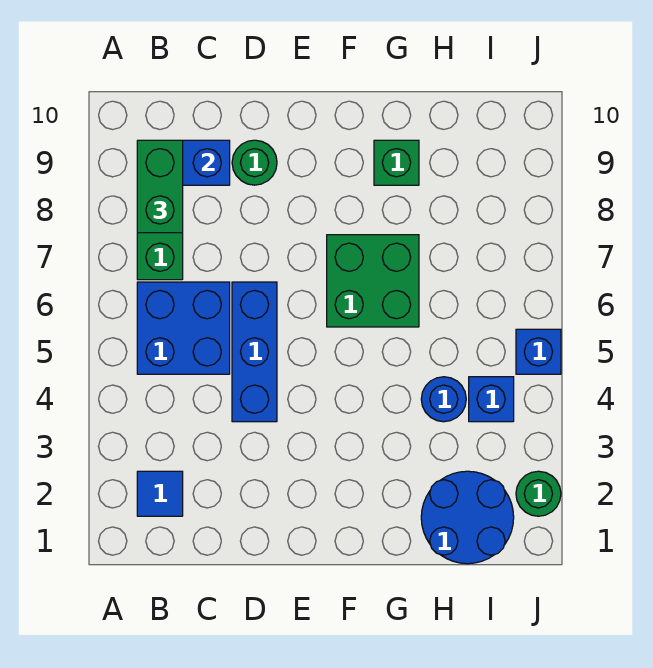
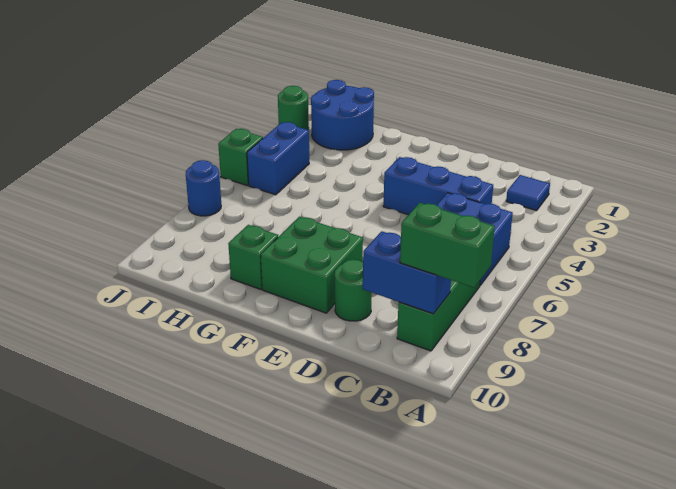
green 1x2 brick [137,140,183,233] -> green 1x2 brick turned to [400,203,495,288]
blue 1x3 brick [232,282,277,422] -> blue 1x3 brick turned to [383,157,493,215]
green 2x2 brick [327,235,419,327] -> green 2x2 brick moved to [261,217,363,313]
blue 1x1 round brick [421,377,466,422] -> blue 1x1 round brick moved to [186,160,221,216]
blue 1x1 brick [469,377,514,422] -> blue 1x2 brick [247,122,309,195]
blue 1x1 brick [516,329,561,374] -> green 1x1 brick [218,129,263,185]

